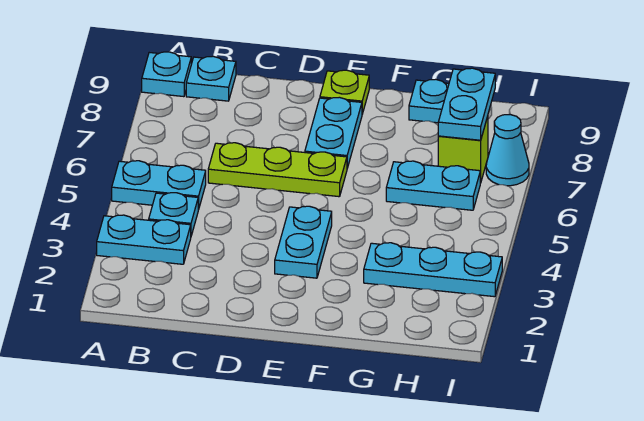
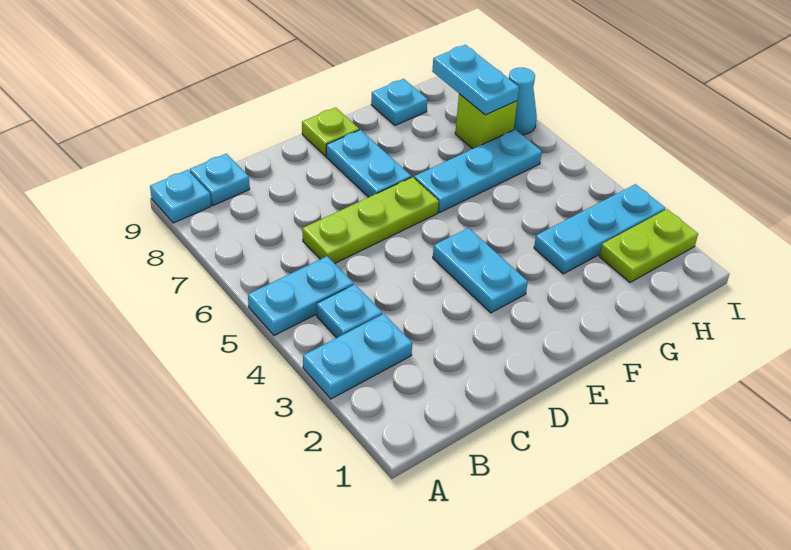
cyan 1x2 plate [386,161,480,210] -> cyan 1x3 plate [414,130,542,213]
none -> lime 1x2 plate [599,209,698,282]

